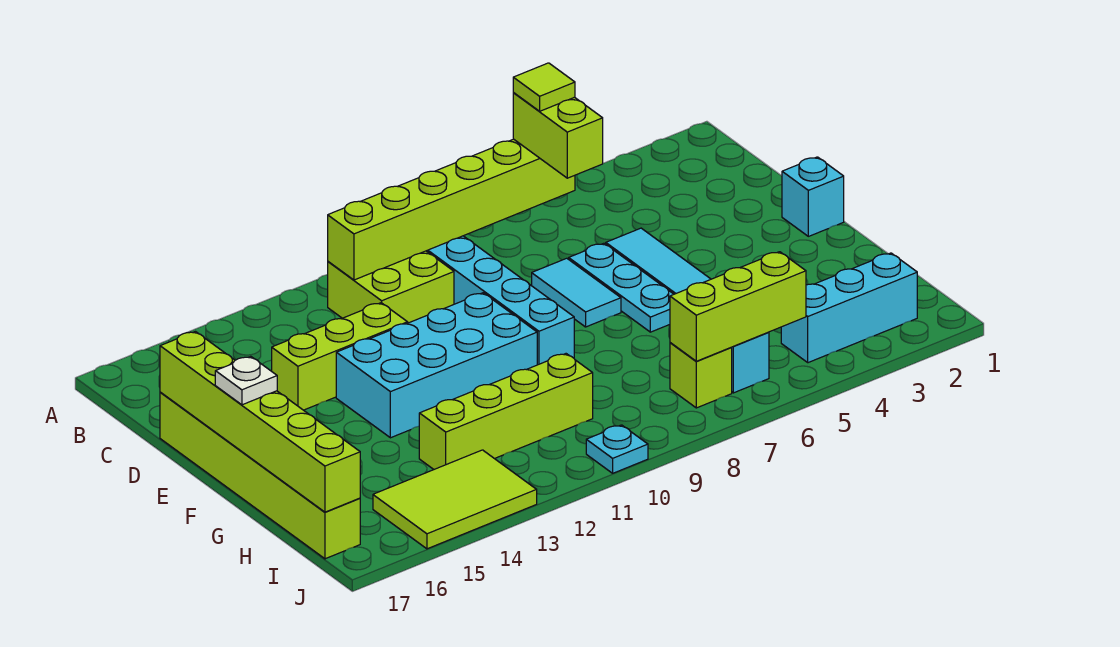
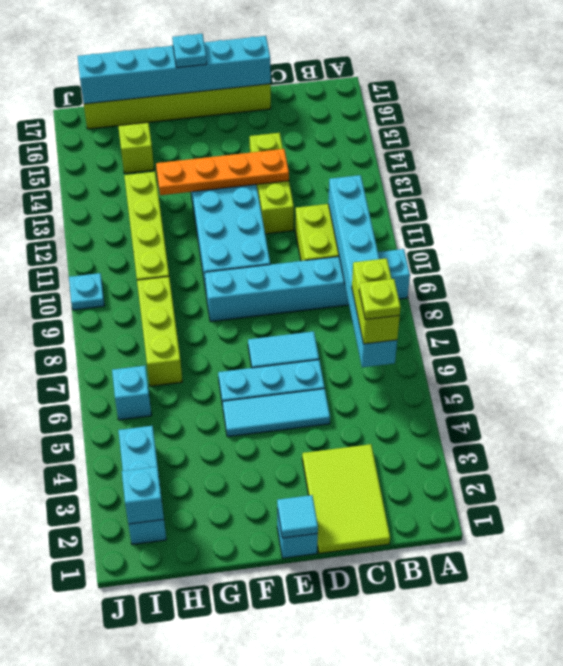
lime 1x6 brick [328,139,575,280] -> cyan 1x6 brick [328,175,397,367]
lime 1x2 brick [513,93,603,178] -> lime 1x2 brick turned to [352,258,400,344]
lime 1x1 tile [513,63,575,111] -> lime 1x1 plate [359,279,401,319]
none -> orange 1x4 plate [156,149,289,195]
lime 1x6 brick [160,331,360,512] -> cyan 1x6 brick [78,36,271,104]
none -> cyan 1x1 tile [277,495,318,538]
white 1x1 plate [215,356,277,405] -> cyan 1x1 plate [172,34,207,68]
none -> cyan 1x1 brick [122,467,164,524]
lime 1x3 brick [670,252,806,361] -> lime 1x3 brick moved to [137,277,182,386]
lime 1x1 brick [670,343,732,408] -> lime 1x1 brick moved to [118,123,154,173]
lime 2x3 tile [373,450,537,549] -> lime 2x3 tile moved to [302,444,390,553]

